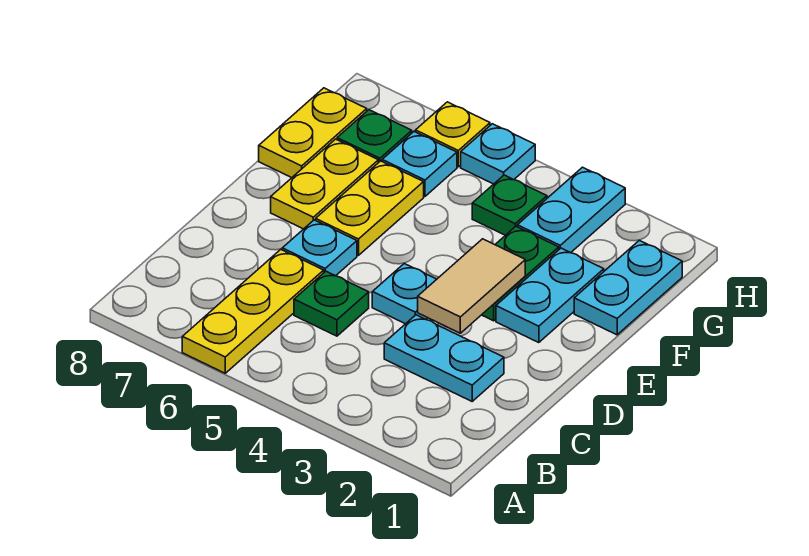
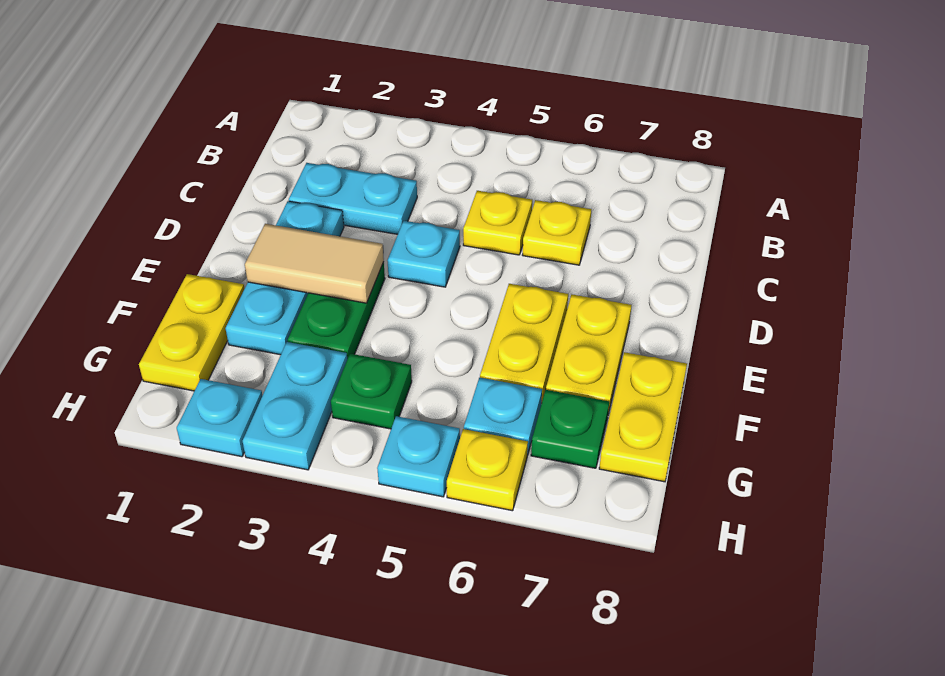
yellow 1x3 plate [182,250,324,373] -> yellow 1x1 plate [523,200,591,265]
green 1x1 plate [294,271,369,336] -> yellow 1x1 plate [463,191,532,255]
tan 1x2 tile [418,239,525,333] -> tan 1x2 tile turned to [245,224,384,303]
cyan 1x1 plate [282,220,357,276] -> cyan 1x1 plate moved to [177,379,262,457]
cyan 1x2 plate [496,248,604,343] -> cyan 1x3 plate [225,201,344,355]
cyan 1x2 plate [574,240,682,335] -> yellow 1x2 plate [139,274,245,391]

